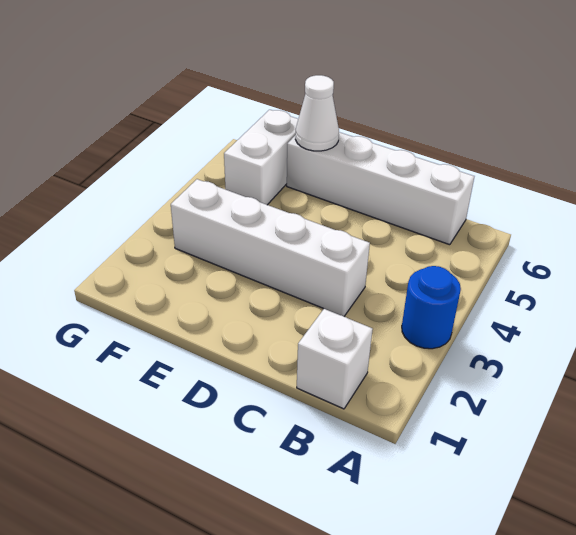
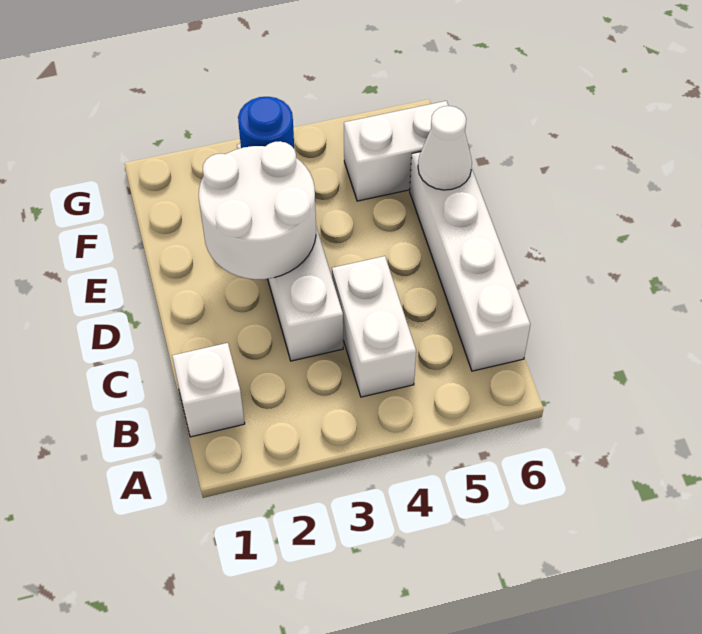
blue 1x1 round brick [402,266,461,349] -> blue 1x1 round brick moved to [238,97,294,148]
none -> white 1x2 brick [332,256,416,397]
none -> white 2x2 round brick [199,141,316,279]

